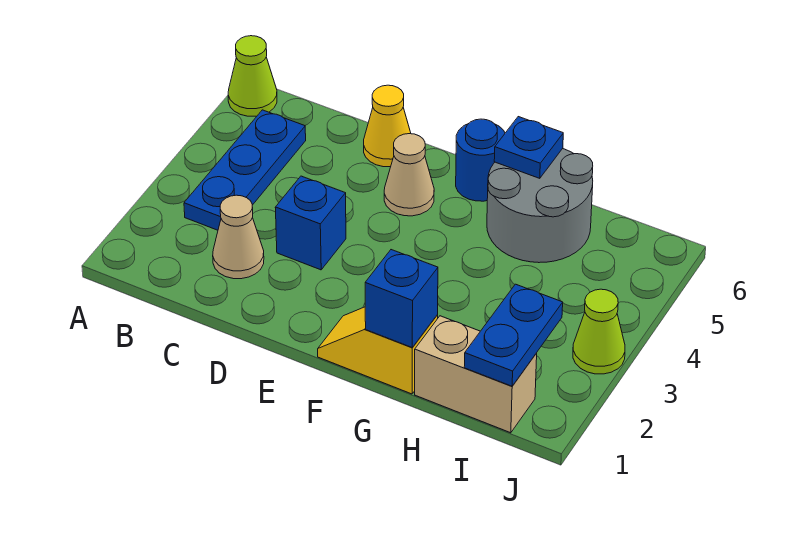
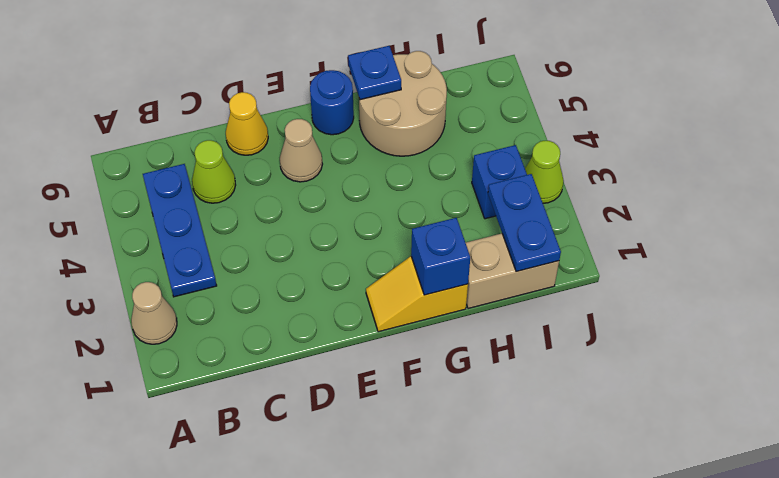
lime 1x1 cone [228,36,277,116] -> lime 1x1 cone moved to [192,140,236,203]
tan 1x1 cone [213,195,264,279] -> tan 1x1 cone moved to [131,282,177,344]
blue 1x1 brick [275,176,346,270] -> blue 1x1 brick moved to [472,145,527,219]
grey 2x2 round brick [487,149,593,263] -> tan 2x2 round brick [359,51,447,156]

